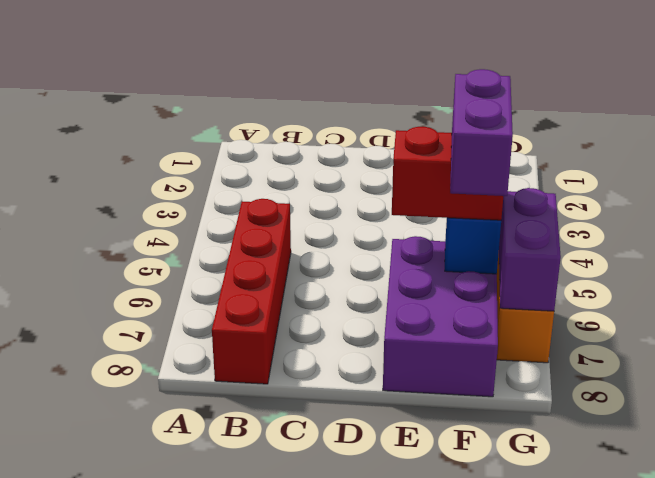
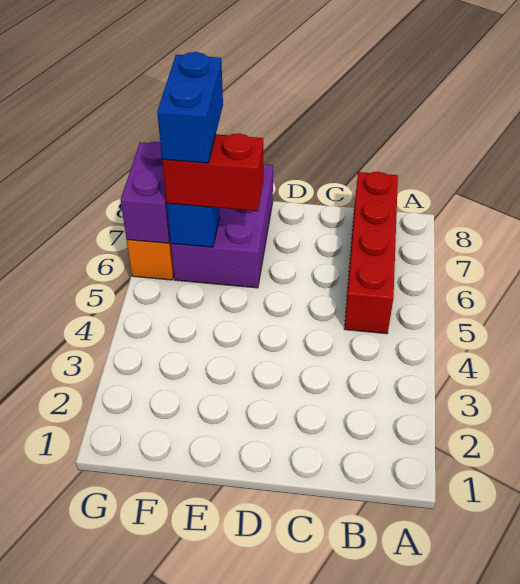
purple 1x2 brick [450,69,513,196] -> blue 1x2 brick [157,52,223,163]

